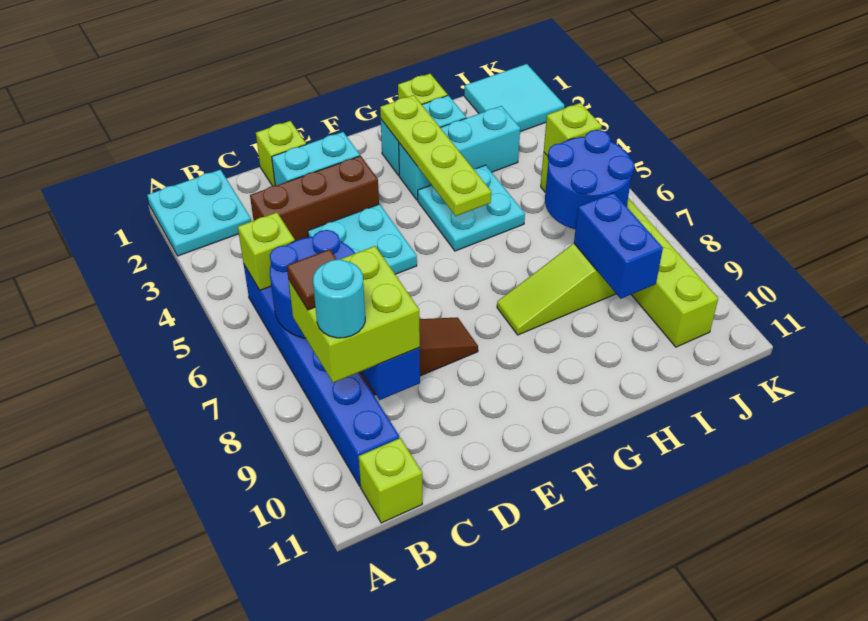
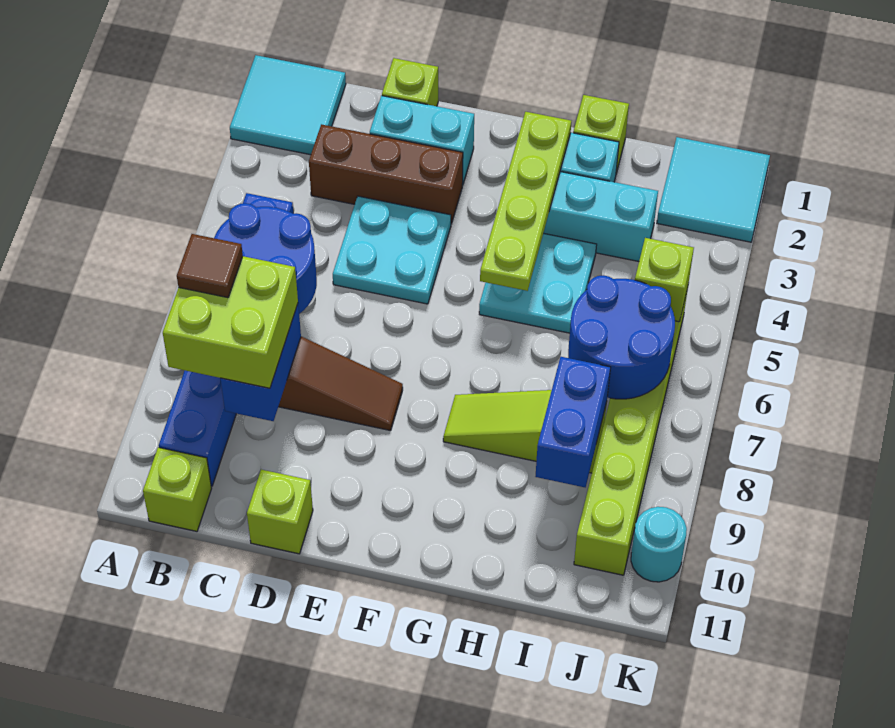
cyan 2x2 plate [147,170,251,256] -> cyan 2x2 tile [230,55,346,155]
lime 1x1 brick [238,212,295,290] -> lime 1x1 brick moved to [247,470,313,554]
cyan 1x1 round brick [313,259,365,338] -> cyan 1x1 round brick moved to [631,507,687,582]

